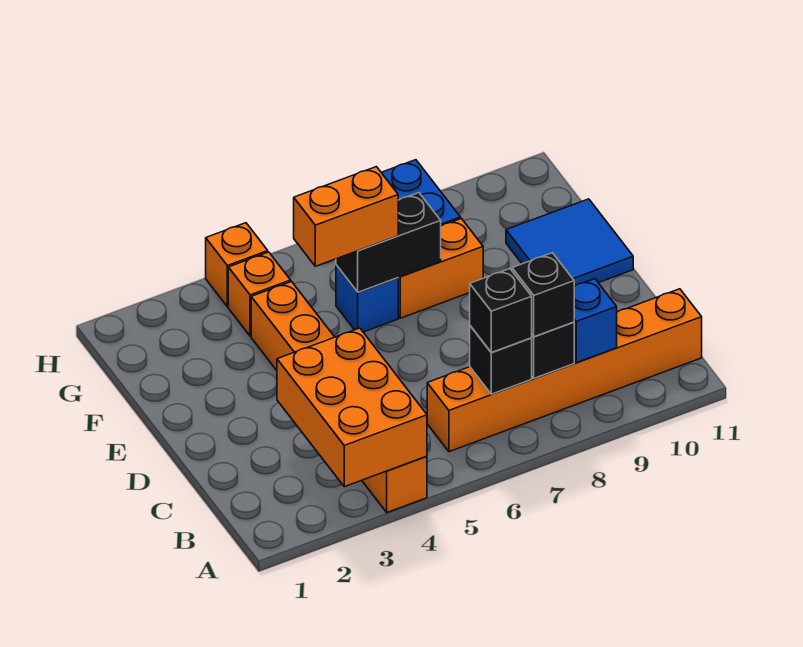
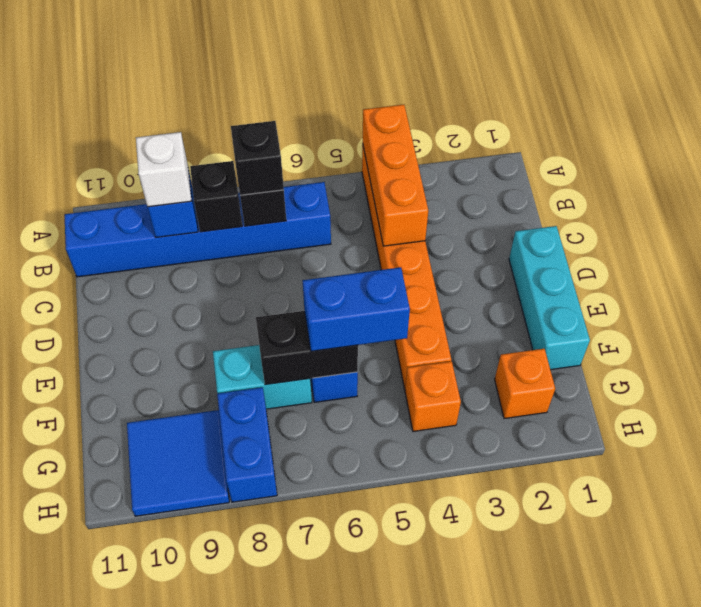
orange 2x3 brick [277,328,427,487] -> orange 1x3 brick [363,105,428,246]
orange 1x6 brick [427,289,702,452] -> blue 1x6 brick [65,182,331,277]
black 1x1 brick [512,253,574,337] -> none
none -> white 1x1 brick [136,132,192,207]
none -> cyan 1x3 brick [509,226,590,370]
blue 2x2 tile [506,199,633,286] -> blue 2x2 tile moved to [127,410,229,516]
orange 1x2 brick [294,167,398,266] -> blue 1x2 brick [303,267,410,351]
orange 1x2 brick [398,218,483,318] -> cyan 1x2 brick [213,345,312,409]
orange 1x1 brick [206,223,268,307] -> orange 1x1 brick moved to [495,349,555,419]

